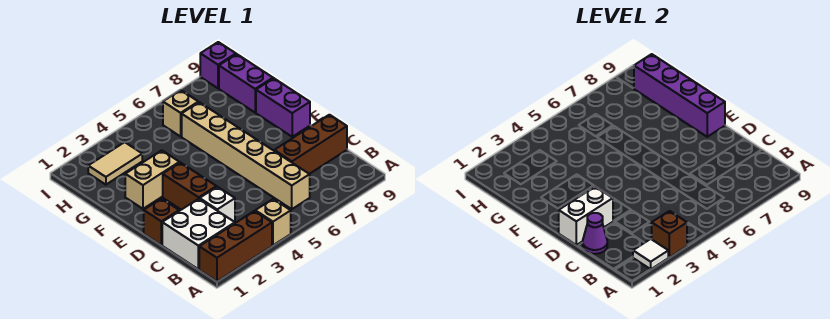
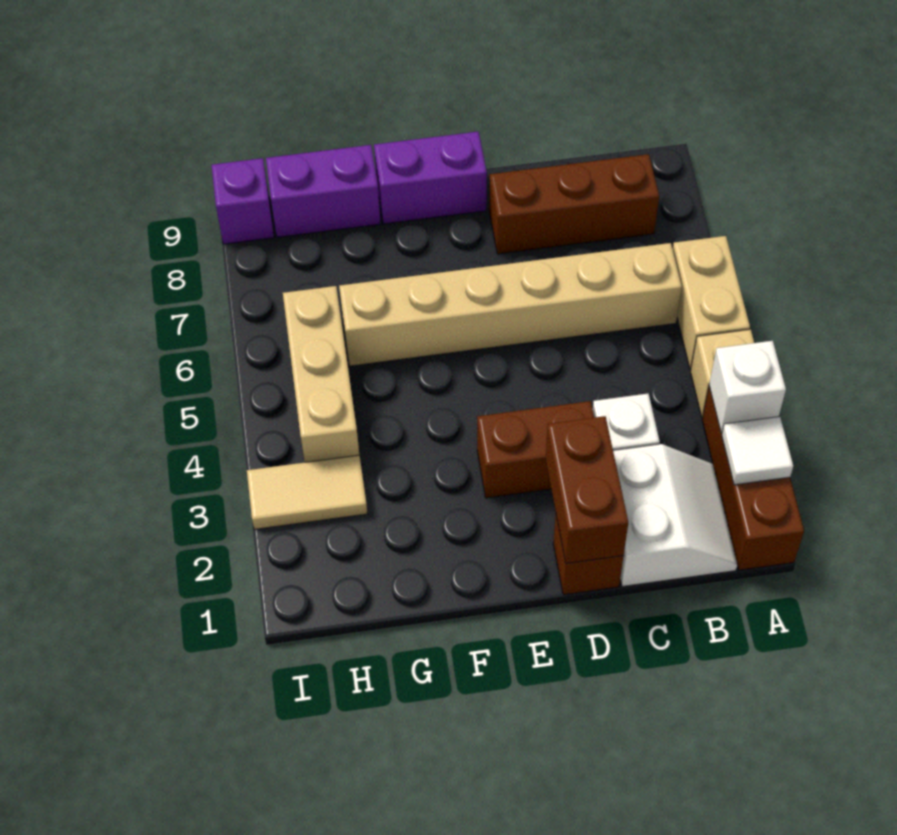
brown 1x1 brick [652,211,687,257] -> white 1x1 brick [709,341,786,433]
white 2x2 brick [162,199,235,269] -> white 2x2 slope [613,444,737,587]
purple 1x1 cone [583,213,607,254] -> none
brown 1x3 brick [274,115,347,174] -> brown 1x3 brick turned to [489,154,659,254]
white 1x2 brick [559,187,613,245] -> brown 1x2 brick [546,416,628,563]
purple 1x4 brick [634,54,725,137] -> none
tan 1x2 brick [125,150,179,209] -> tan 1x2 brick moved to [673,236,750,370]
tan 1x2 tile [88,142,142,185] -> tan 1x2 tile turned to [247,455,367,529]
tan 1x1 brick [163,90,198,136] -> tan 1x3 brick [283,286,359,462]

